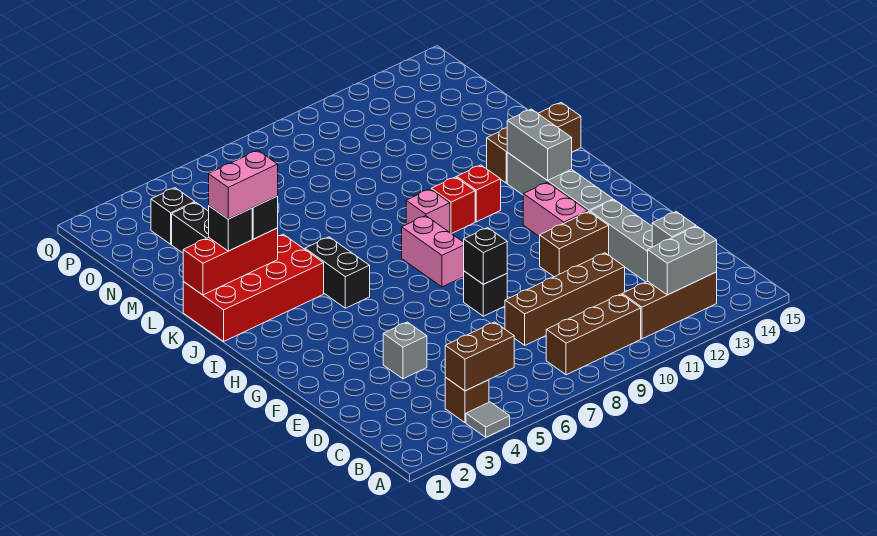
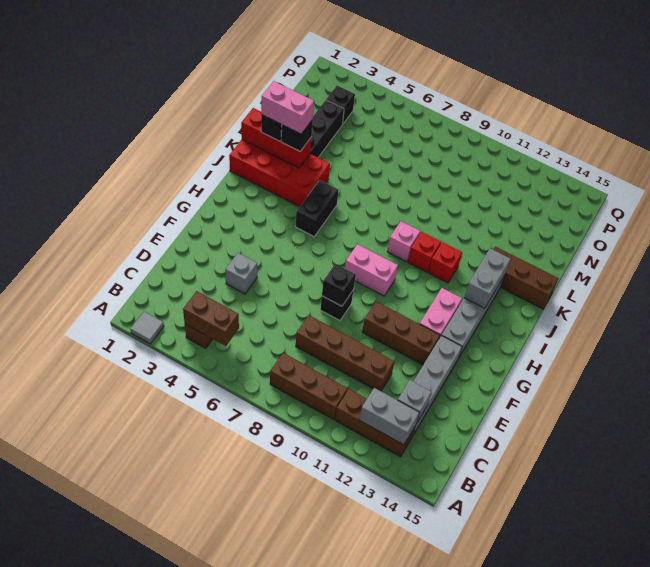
grey 1x1 tile [466,402,510,437] -> grey 1x1 tile moved to [130,312,164,344]
brown 1x2 brick [540,212,609,277] -> brown 1x3 brick [362,301,440,365]
pink 1x2 brick [402,216,464,287] -> pink 1x2 brick turned to [345,244,398,296]

